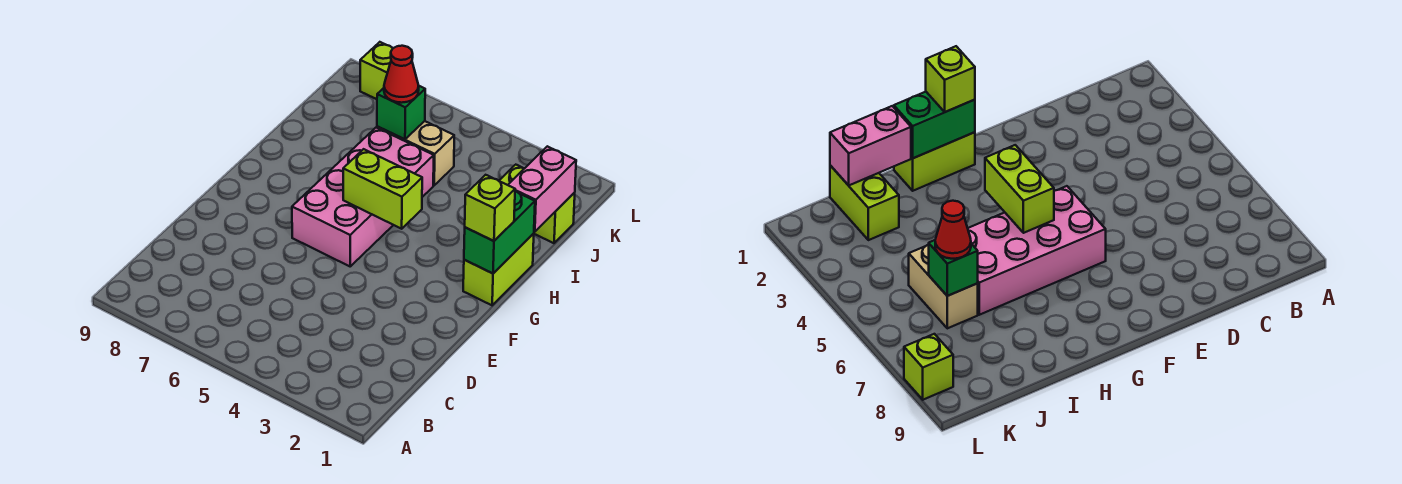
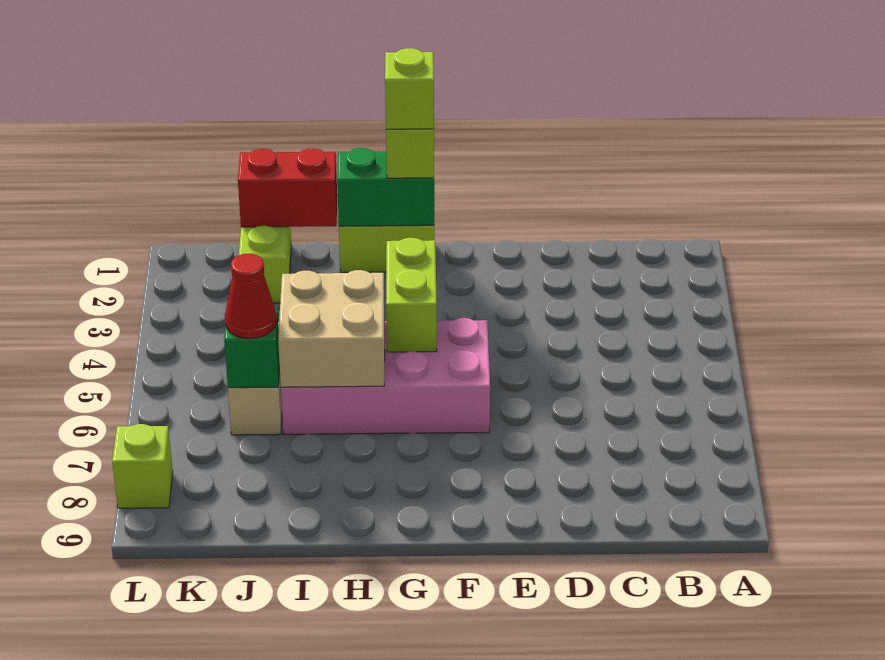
none -> lime 1x1 brick [385,48,434,129]
none -> tan 2x2 brick [278,270,385,387]
pink 1x2 brick [508,146,576,232] -> red 1x2 brick [238,149,337,227]

